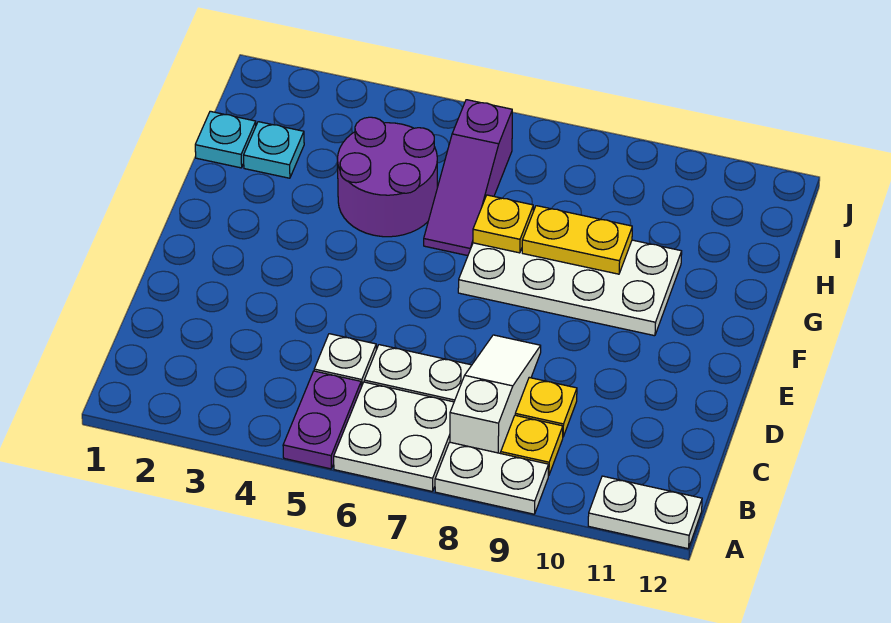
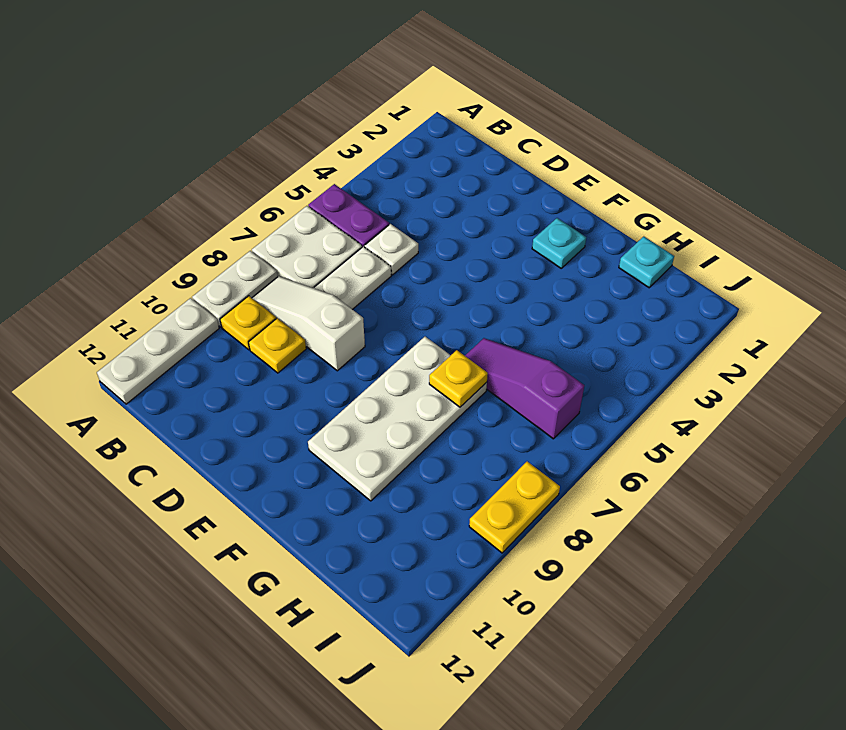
white 1x2 plate [588,476,702,549] -> white 1x3 plate [97,298,219,404]
white 1x3 slope [450,335,541,453] -> white 1x3 slope turned to [252,276,365,371]
purple 2x2 round brick [337,117,437,237] -> none
yellow 1x2 plate [522,206,632,274] -> yellow 1x2 plate moved to [469,462,560,553]
cyan 1x1 plate [244,122,304,178] -> cyan 1x1 plate moved to [532,218,586,268]

